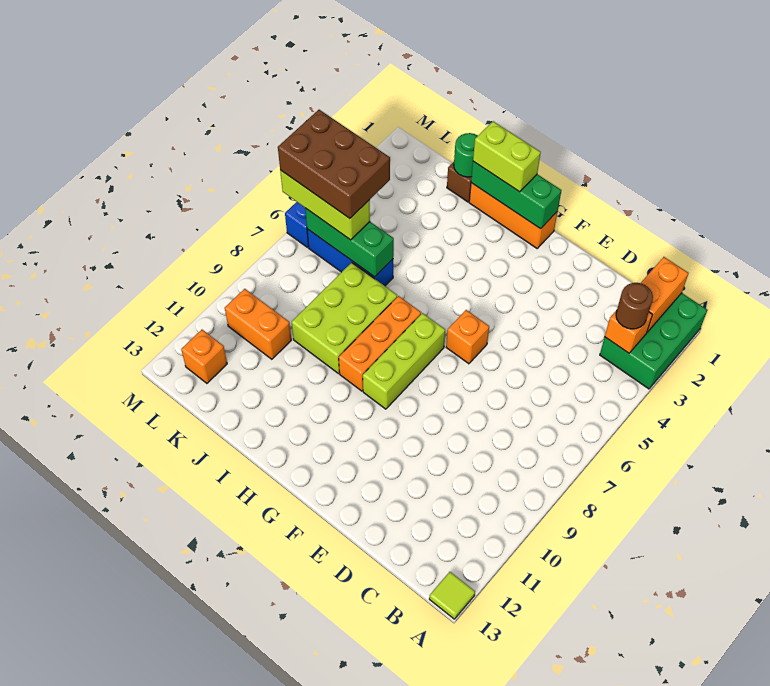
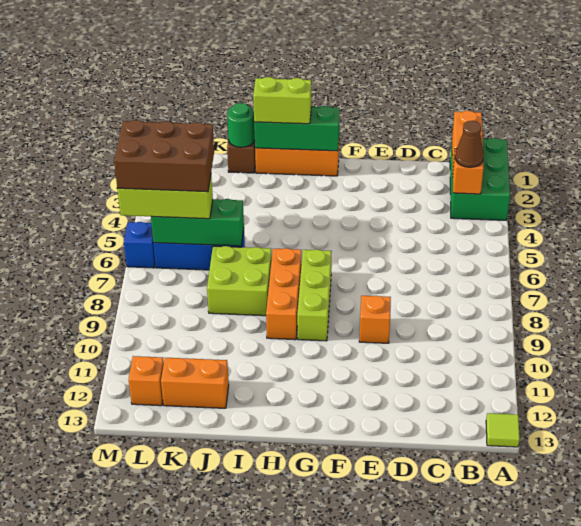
brown 1x1 round brick [616,283,653,329] -> brown 1x1 cone [455,121,484,167]
orange 1x1 brick [446,310,489,364] -> orange 1x1 brick moved to [359,296,391,343]
lime 2x3 brick [292,263,397,374] -> lime 2x2 brick [207,246,272,316]
orange 1x2 brick [225,289,291,359] -> orange 1x2 brick moved to [161,358,229,408]

